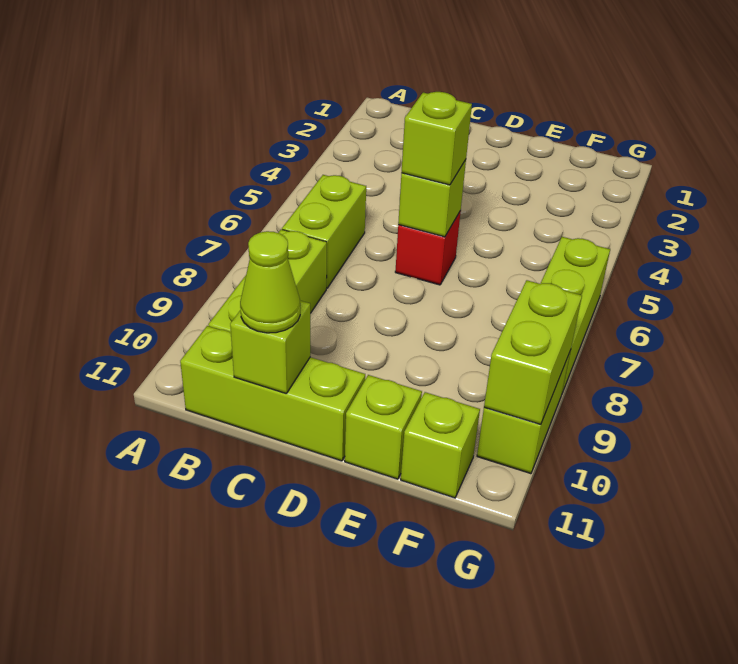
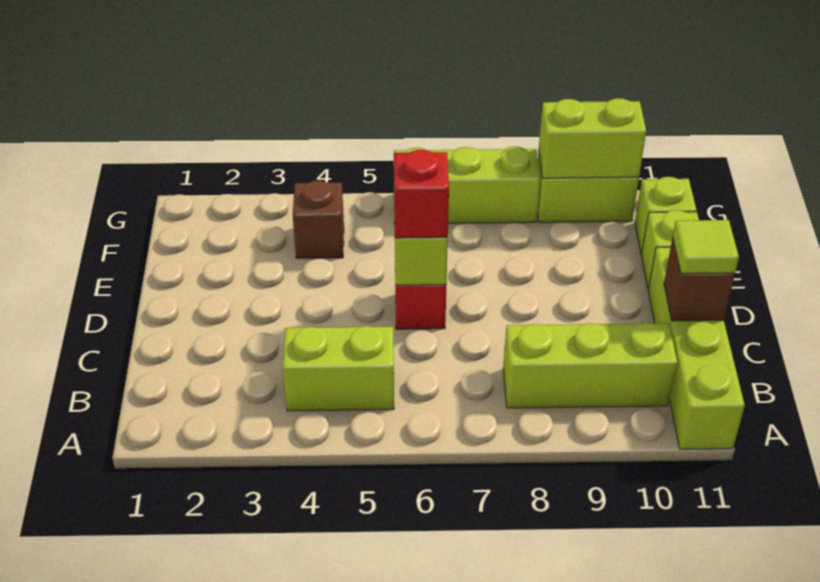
lime 1x2 brick [282,175,366,288] -> lime 1x2 brick moved to [283,326,394,411]
lime 1x3 brick [180,326,365,461] -> lime 1x4 brick [648,247,745,449]
lime 1x1 brick [230,301,310,393] -> brown 1x1 brick [664,238,735,321]
lime 1x1 cone [240,231,300,333] -> lime 1x1 tile [673,220,739,274]
lime 1x1 brick [402,92,472,185] -> red 1x1 brick [394,150,449,238]
none -> brown 1x1 brick [293,181,344,258]

